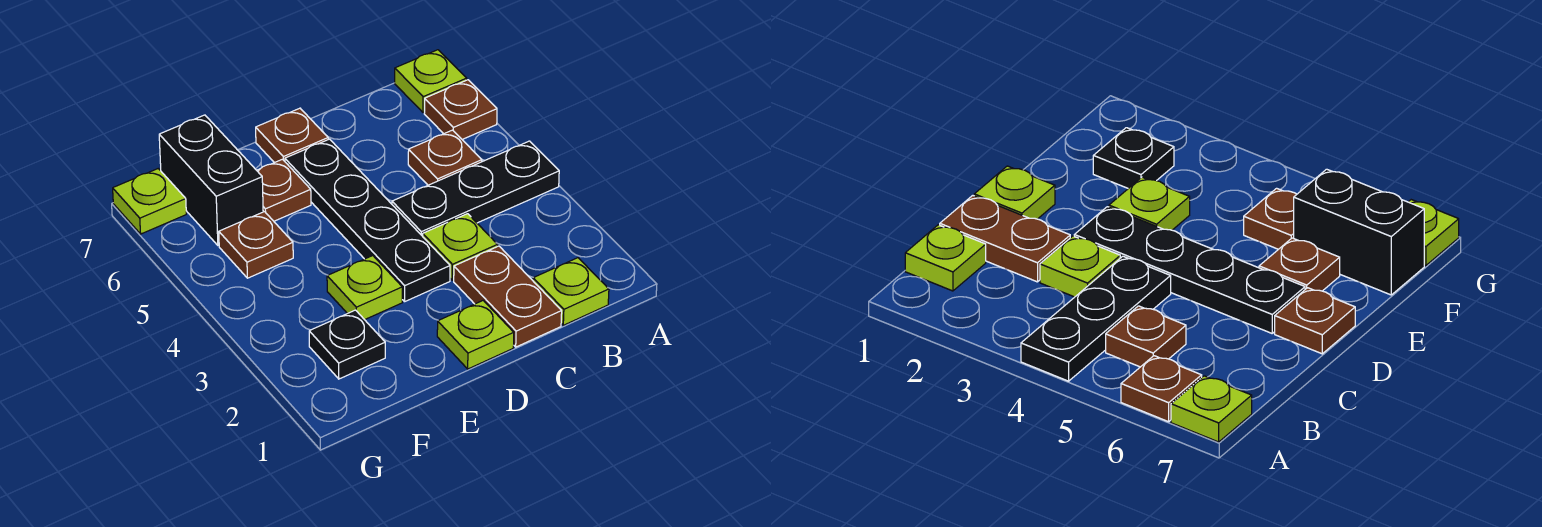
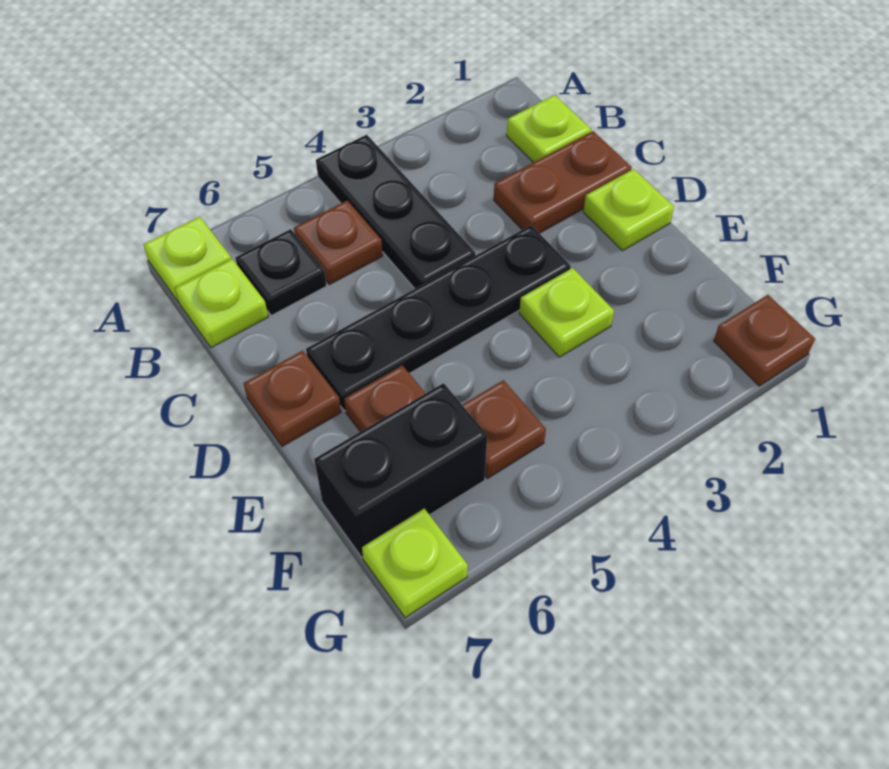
brown 1x1 plate [424,80,497,139] -> brown 1x1 plate moved to [714,295,815,386]
lime 1x1 plate [423,214,498,280] -> lime 1x1 plate moved to [175,259,268,348]
black 1x1 plate [309,310,385,379] -> black 1x1 plate moved to [235,229,327,316]

